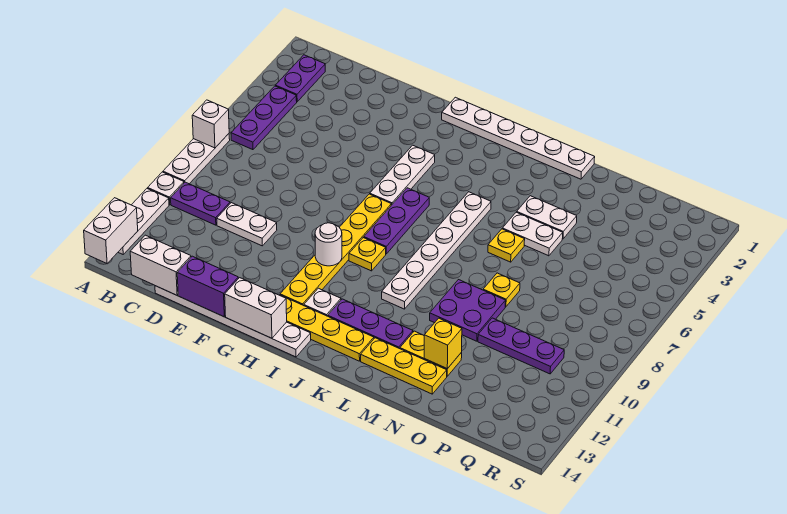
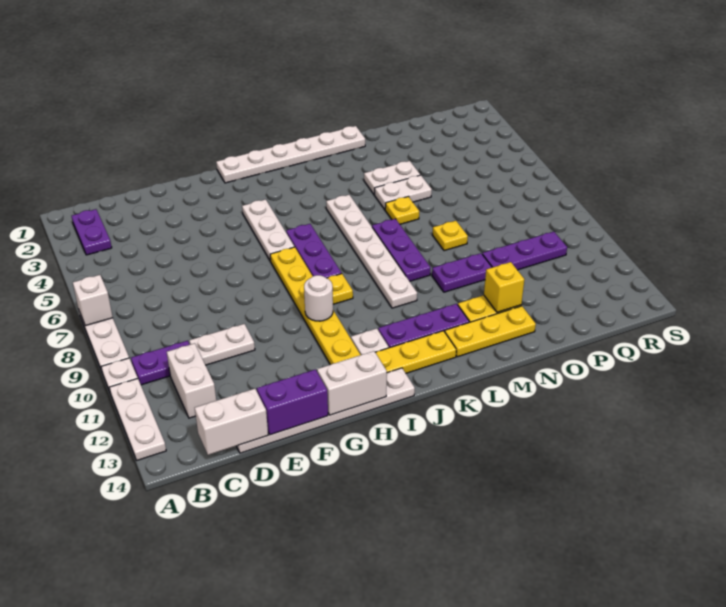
white 1x2 brick [84,198,138,263] -> white 1x2 brick moved to [167,343,216,418]
purple 1x3 plate [231,86,297,150] -> purple 1x3 plate moved to [372,219,431,281]
purple 2x2 plate [430,280,506,341] -> purple 1x2 plate [432,253,492,292]

